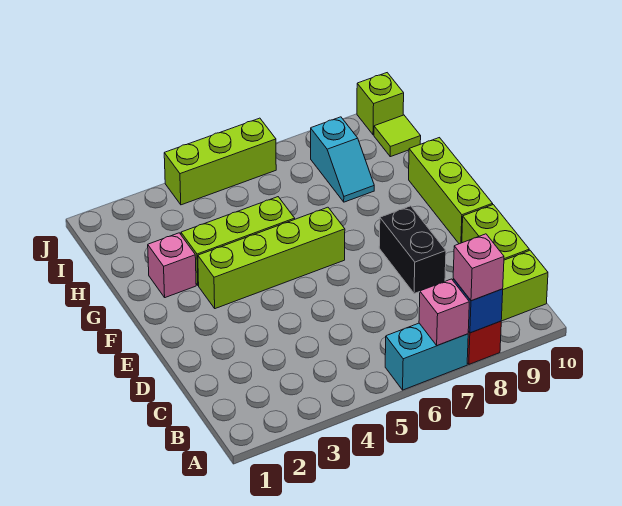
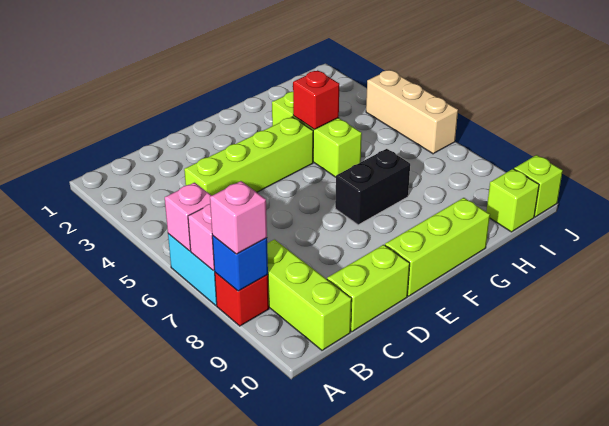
black 1x2 brick [379,206,446,294] -> black 1x2 brick moved to [335,149,410,225]
lime 1x4 brick [198,207,345,309] -> lime 1x4 brick turned to [184,117,313,195]
pink 1x1 brick [148,233,196,298] -> pink 1x1 brick moved to [165,183,212,251]
none -> red 1x1 brick [293,70,339,129]
cyan 1x2 slope [311,117,374,202] -> none
lime 1x1 tile [374,115,421,157] -> lime 1x1 brick [486,169,539,232]
lime 1x3 brick [164,118,276,205] -> tan 1x3 brick [366,70,458,154]

